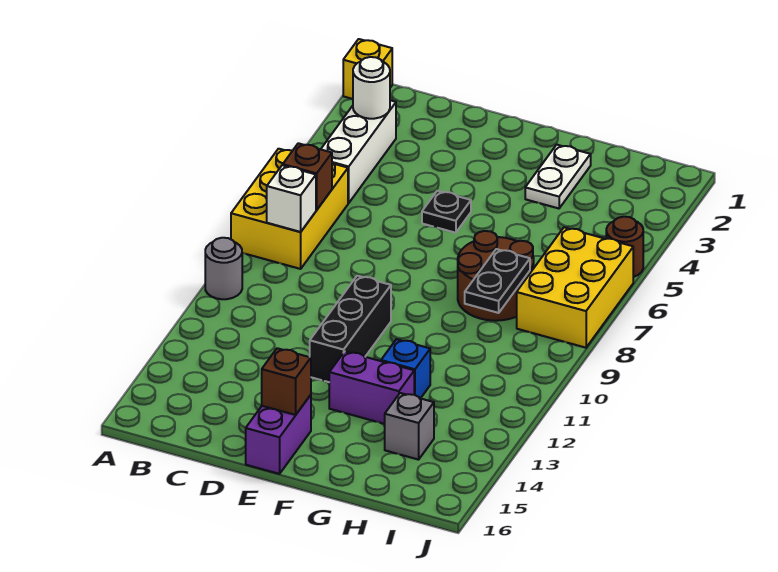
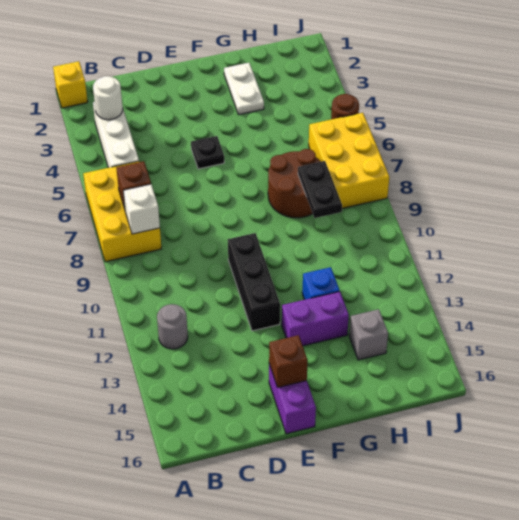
grey 1x1 round brick [205,238,242,299] -> grey 1x1 round brick moved to [157,304,188,349]

